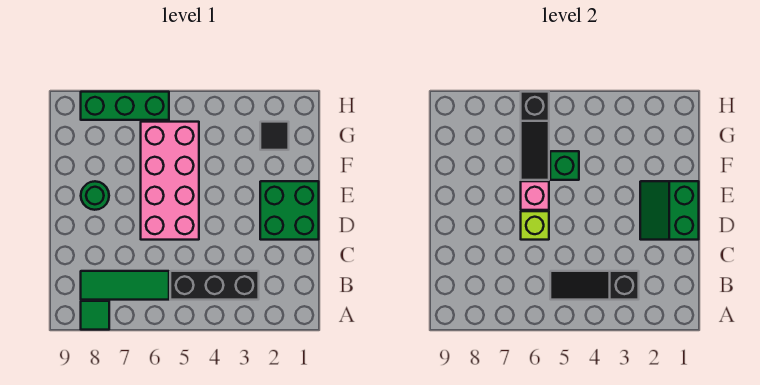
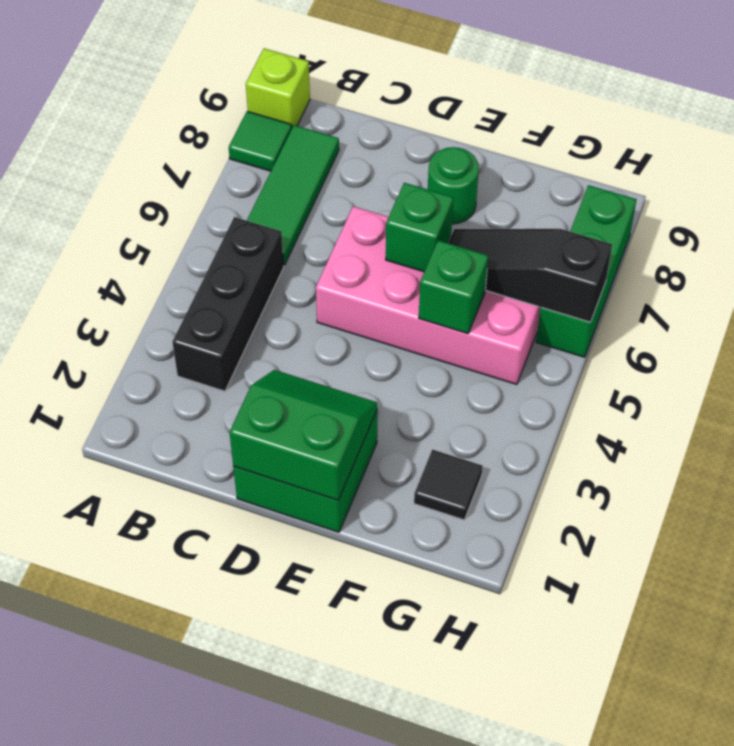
black 1x3 slope [550,271,639,300] -> none
lime 1x1 brick [521,211,549,240] -> lime 1x1 brick moved to [246,48,310,127]
pink 1x1 brick [521,181,549,210] -> green 1x1 brick [386,183,453,272]

